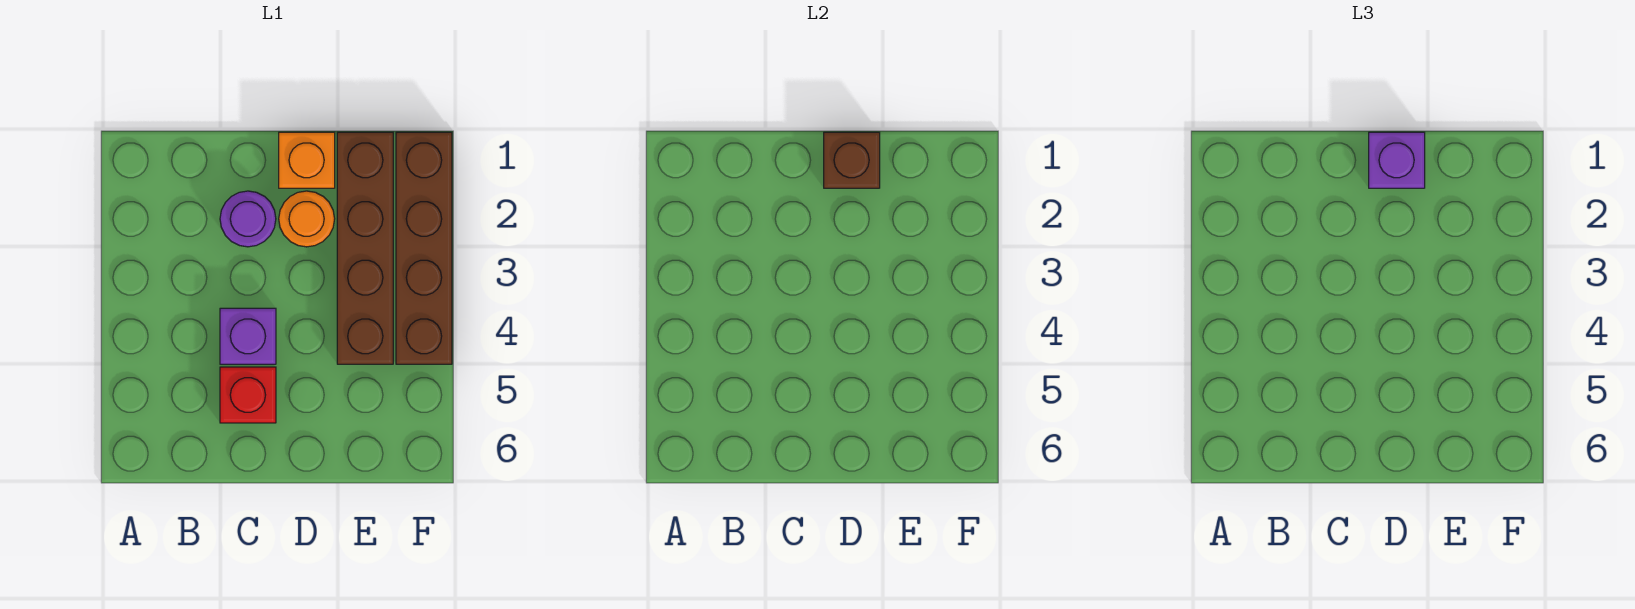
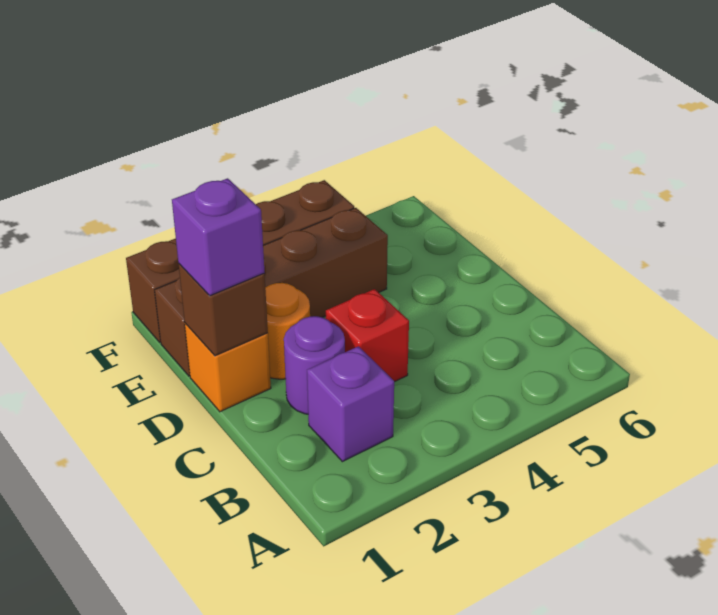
purple 1x1 brick [220,308,276,364] -> purple 1x1 brick moved to [307,346,394,462]
red 1x1 brick [220,367,276,423] -> red 1x1 brick moved to [326,289,409,382]

